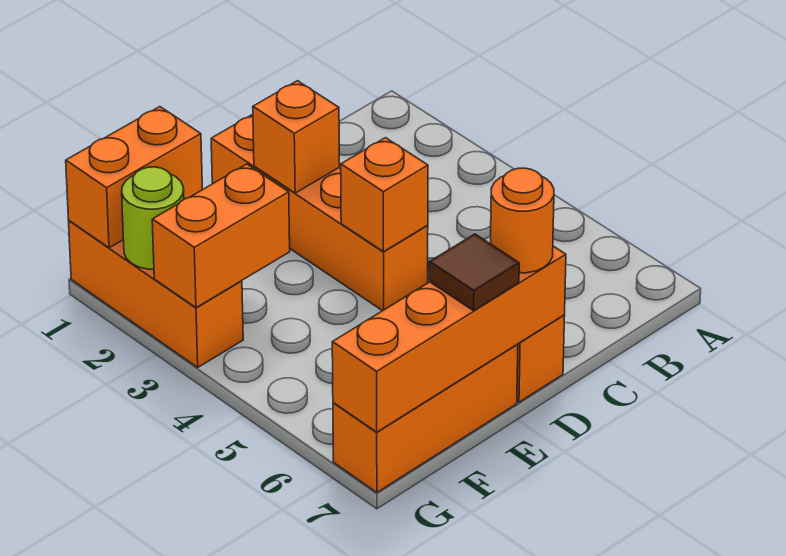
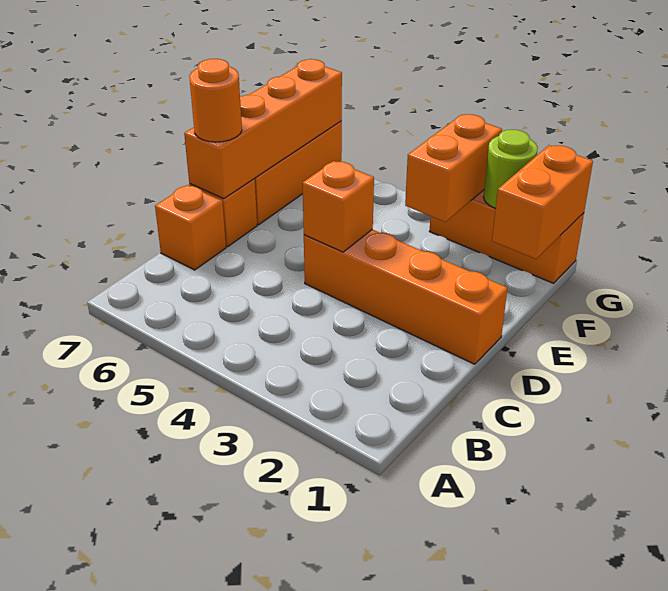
orange 1x1 brick [253,81,340,193] -> orange 1x1 brick moved to [155,185,226,270]
brown 1x1 tile [429,234,519,311] -> none

